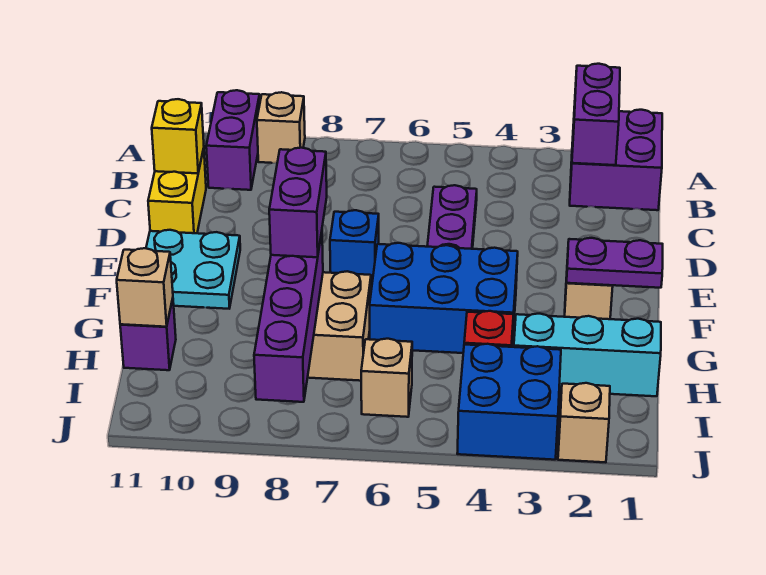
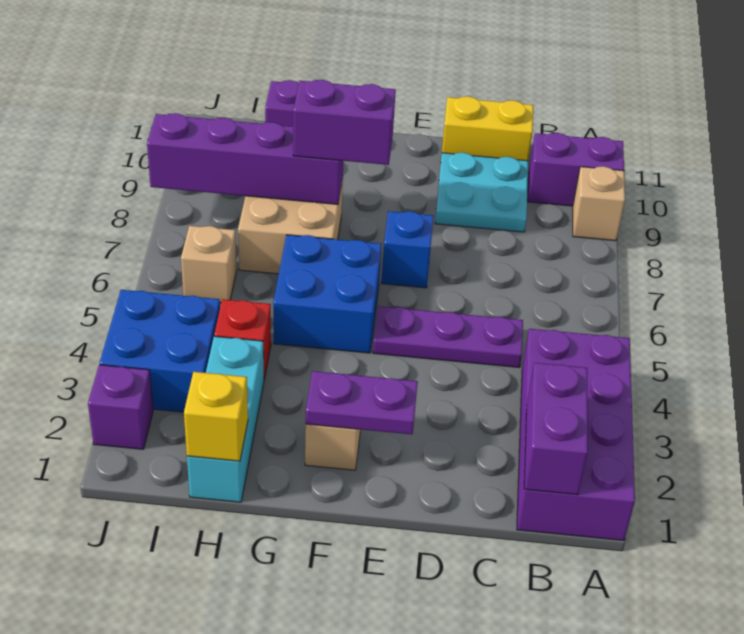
purple 2x2 brick [570,110,662,210] -> purple 2x4 brick [517,329,635,541]
purple 1x2 brick [572,64,620,165] -> purple 1x2 brick turned to [524,363,588,495]
yellow 1x1 brick [152,99,204,173] -> yellow 1x1 brick moved to [184,372,248,461]
cyan 2x2 plate [146,230,240,309] -> cyan 2x2 plate moved to [435,153,528,232]
purple 1x2 plate [566,238,663,288] -> purple 1x2 plate turned to [306,371,418,434]
blue 2x3 brick [370,243,518,353] -> blue 2x2 brick [273,235,381,353]
tan 1x1 brick [117,248,173,327] -> none
tan 1x1 brick [558,383,610,462] -> purple 1x1 brick [88,365,153,449]

